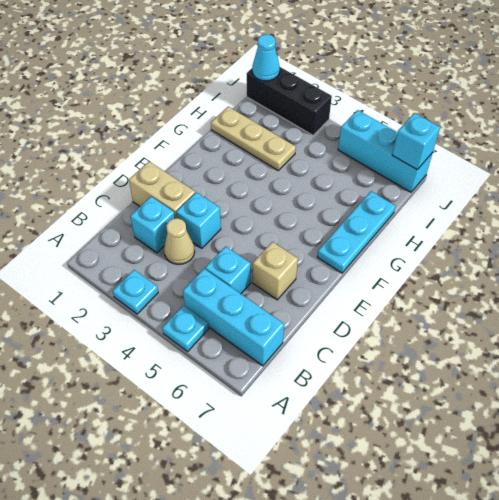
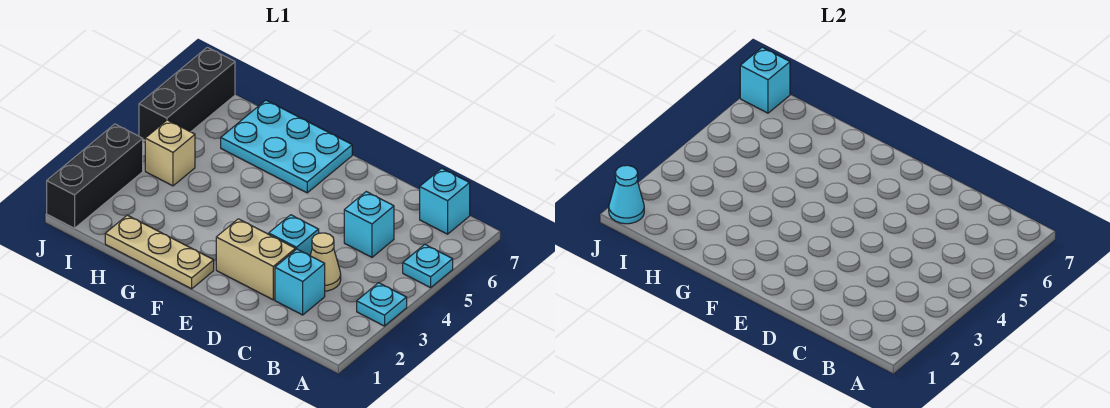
cyan 1x3 brick [183,269,284,366] -> cyan 1x1 brick [420,168,470,234]
tan 1x2 brick [129,162,195,219] -> tan 1x2 brick turned to [216,219,295,300]
tan 1x1 brick [253,242,298,300] -> tan 1x1 brick moved to [145,120,195,186]
cyan 1x3 plate [317,191,396,273] -> cyan 2x3 plate [221,100,352,193]
tan 1x3 plate [211,107,296,170] -> tan 1x3 plate turned to [105,215,214,289]
cyan 1x3 brick [338,110,433,192] -> black 1x3 brick [139,47,235,140]

